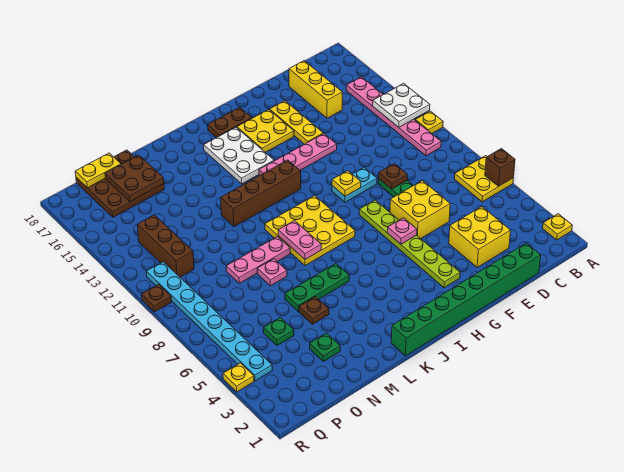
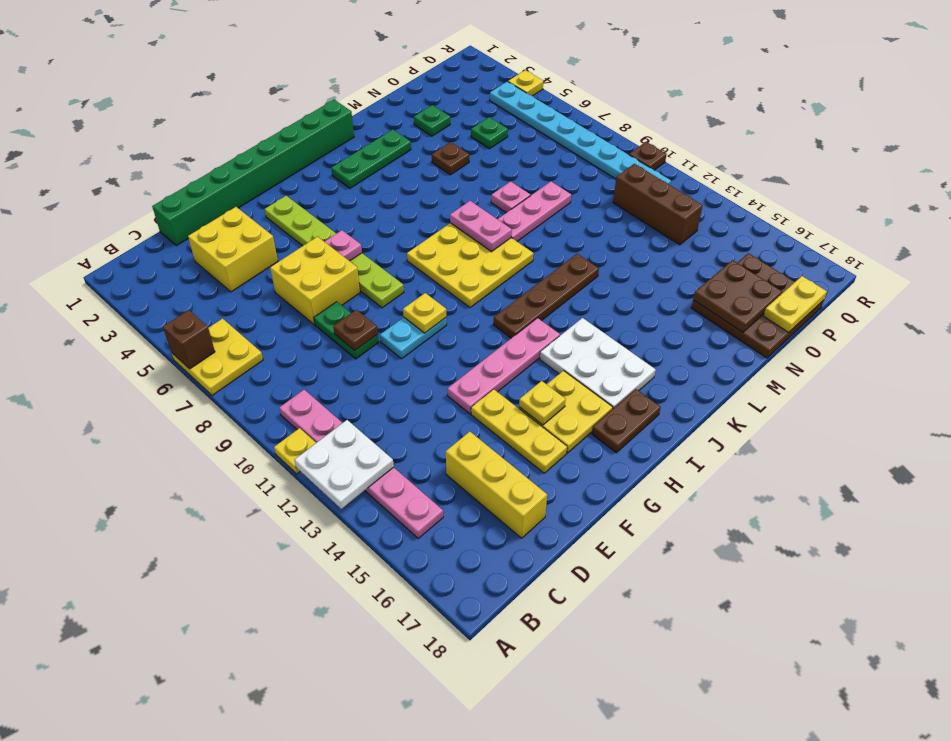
yellow 1x1 plate [543,214,572,240] -> yellow 1x1 plate moved to [519,381,566,425]
brown 1x4 brick [221,160,301,226] -> brown 1x4 plate [493,254,599,338]
green 1x3 plate [285,264,349,311] -> green 1x3 plate moved to [331,130,411,188]

